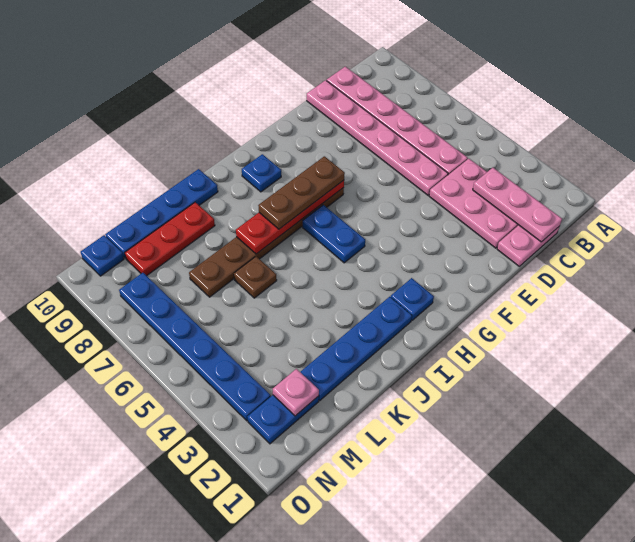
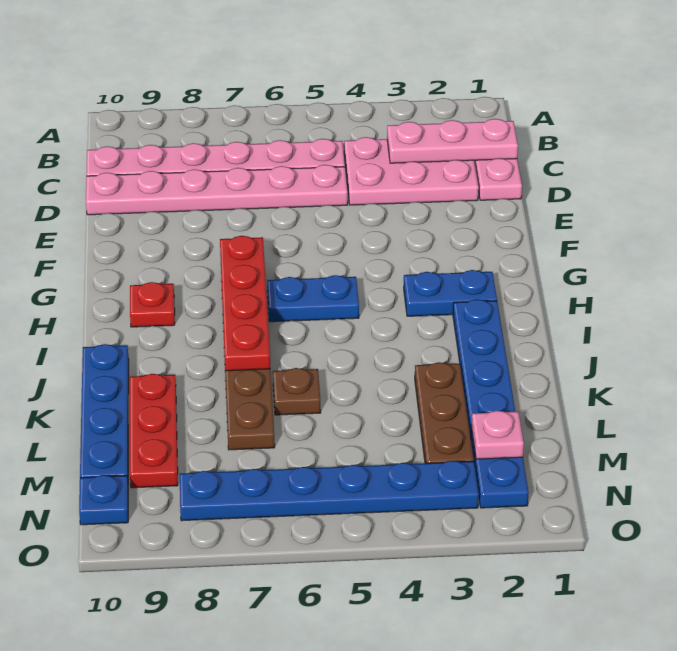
brown 1x3 plate [258,156,345,229] -> brown 1x3 plate moved to [415,362,474,463]
blue 1x1 plate [391,278,434,320] -> blue 1x2 plate [404,270,497,316]
blue 1x1 plate [242,154,281,192] -> red 1x1 plate [130,282,175,327]

